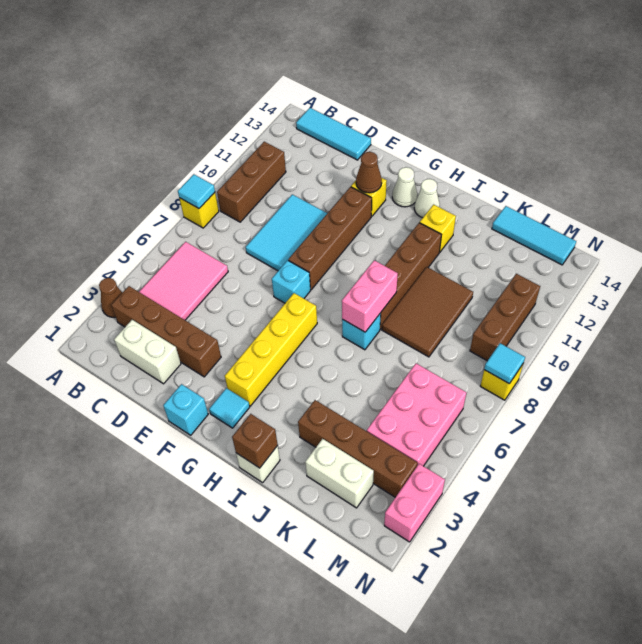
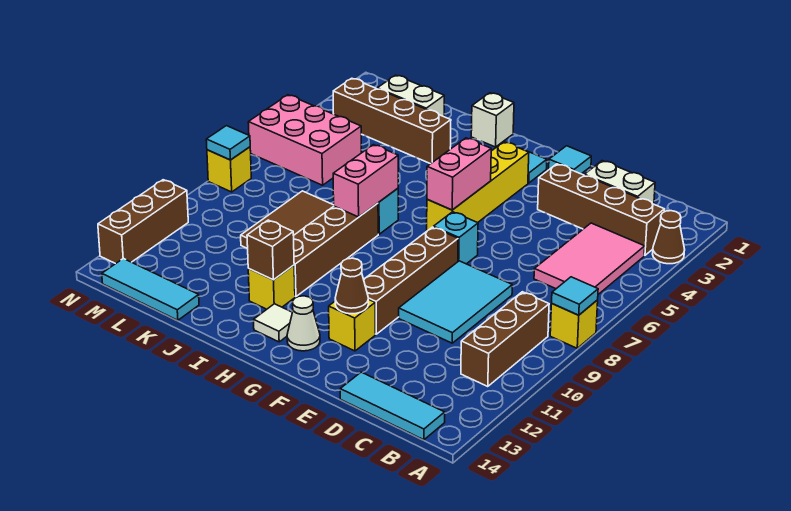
cyan 1x1 brick [163,384,208,435] -> cyan 1x1 tile [549,146,591,174]
white 1x1 cone [414,179,440,218] -> white 1x1 tile [254,304,292,342]
brown 1x1 brick [232,414,278,468] -> brown 1x1 brick moved to [247,220,294,280]
pink 2x3 brick [367,363,467,466] -> pink 2x3 brick turned to [248,95,362,185]
brown 1x3 brick [470,274,540,361] -> brown 1x3 brick moved to [98,180,188,264]
pink 1x2 brick [384,464,445,542] -> pink 1x2 brick moved to [427,138,491,210]

